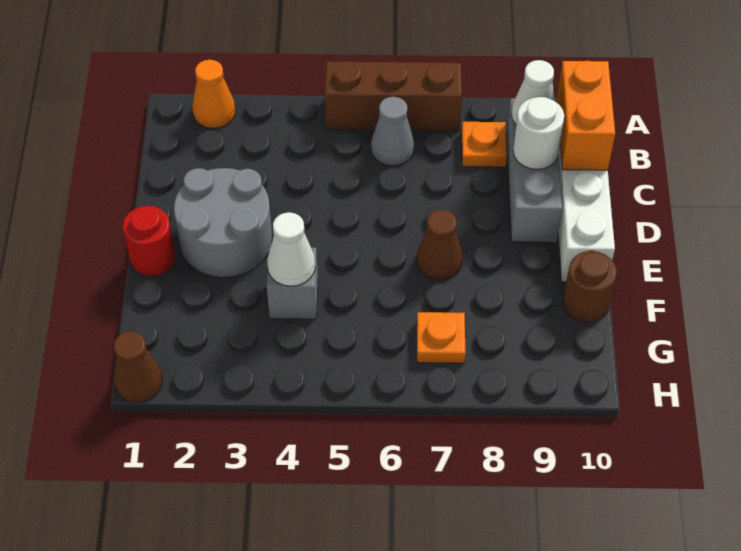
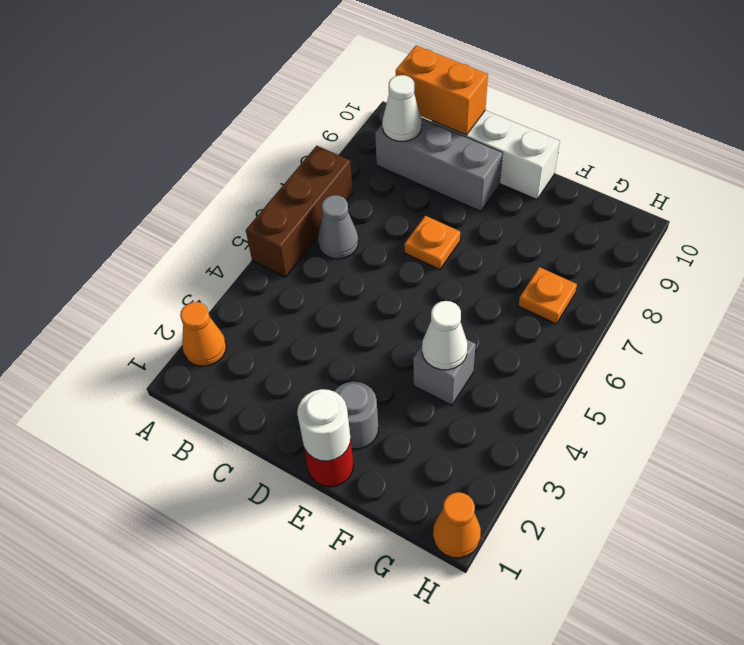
orange 1x1 plate [461,122,507,167] -> orange 1x1 plate moved to [405,216,460,270]
white 1x1 round brick [513,97,564,169] -> white 1x1 round brick moved to [297,389,350,461]
grey 2x2 round brick [174,168,272,278] -> grey 1x1 round brick [334,382,378,449]
brown 1x1 cone [417,210,463,280] -> none
brown 1x1 round brick [563,251,617,323] -> none
brown 1x1 cone [113,332,163,403] -> orange 1x1 cone [433,492,481,558]

